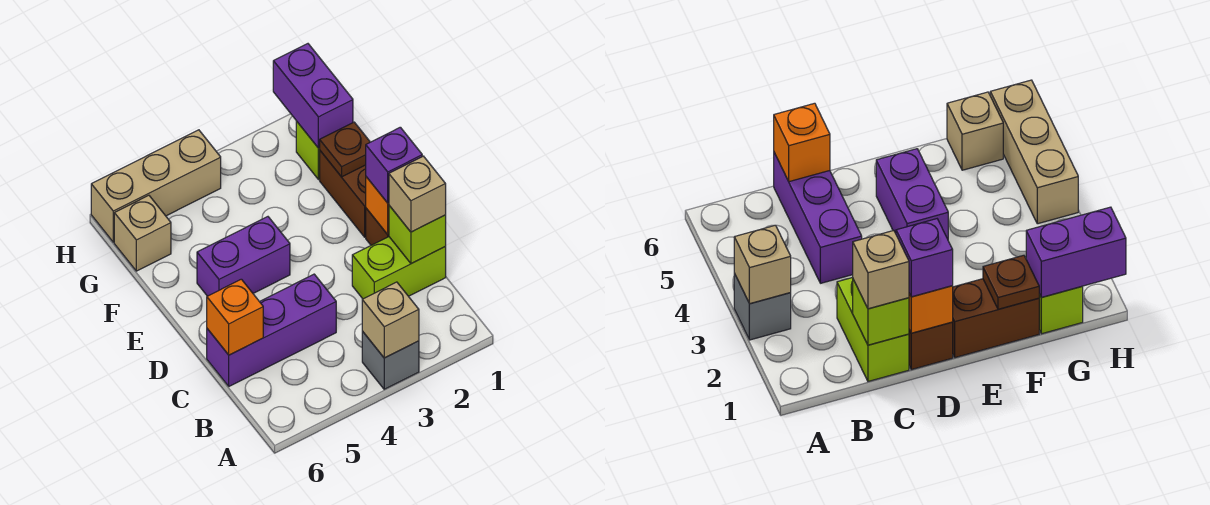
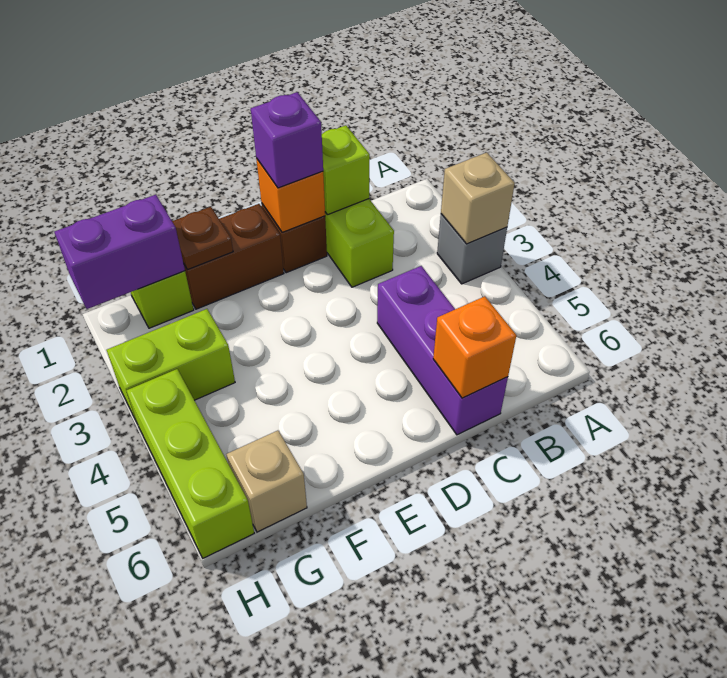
tan 1x1 brick [389,156,446,232] -> none
purple 1x2 brick [197,217,290,296] -> none
none -> lime 1x2 brick [107,309,235,422]
tan 1x3 brick [91,130,221,242] -> lime 1x3 brick [126,369,254,558]

